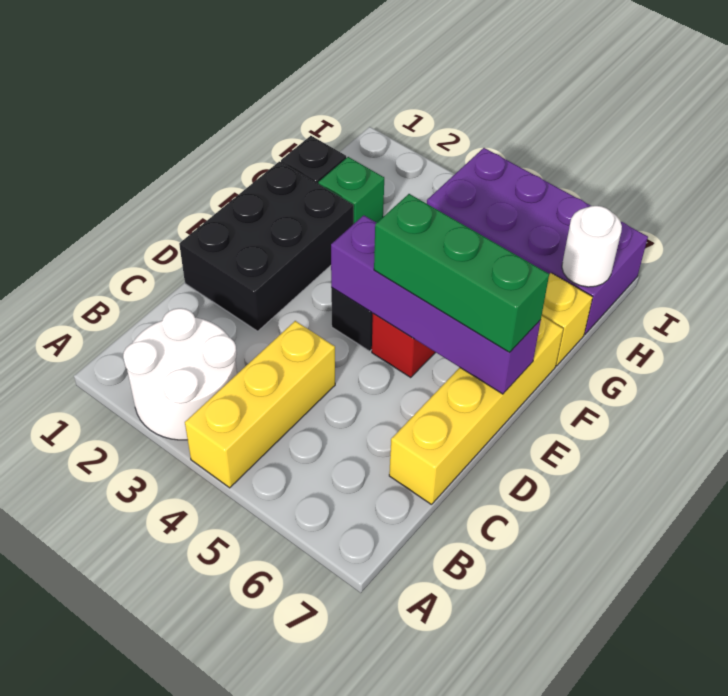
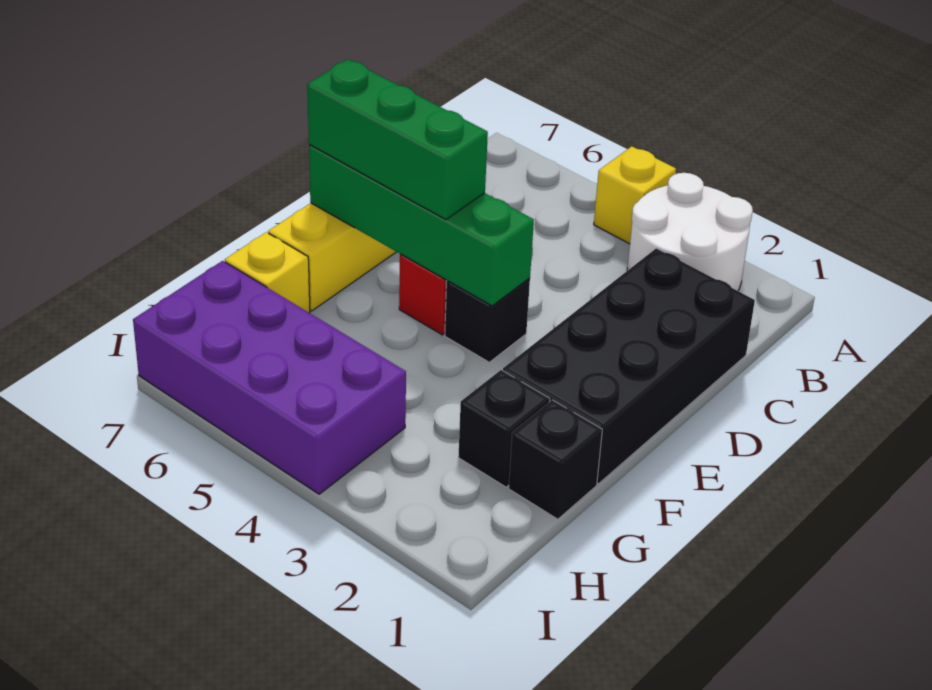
yellow 1x3 brick [185,321,335,488] -> yellow 1x1 brick [594,146,676,244]
black 2x3 brick [179,161,353,331] -> black 2x4 brick [503,248,755,484]
purple 1x4 brick [331,215,541,394] -> green 1x4 brick [309,145,534,306]
green 1x1 brick [318,157,384,224] -> black 1x1 brick [458,370,550,487]
white 1x1 round brick [562,206,622,287] -> none

